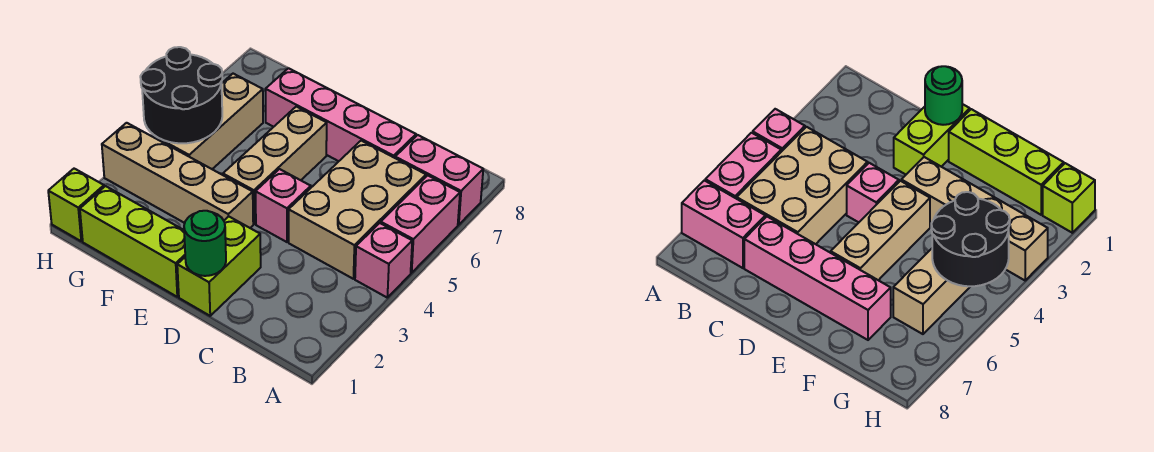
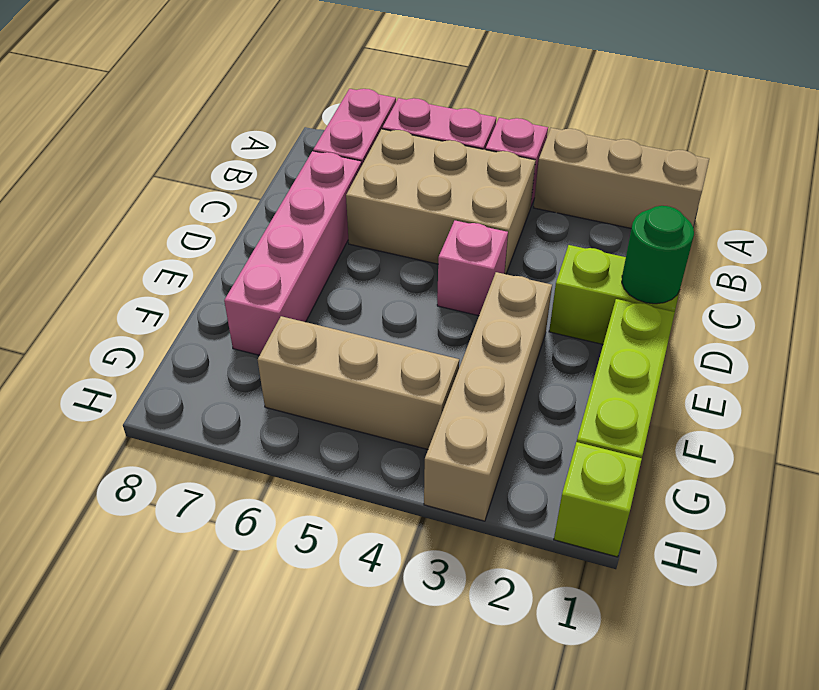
tan 1x3 brick [223,107,327,224] -> tan 1x3 brick moved to [534,128,709,229]
black 2x2 round brick [140,47,222,143] -> none

